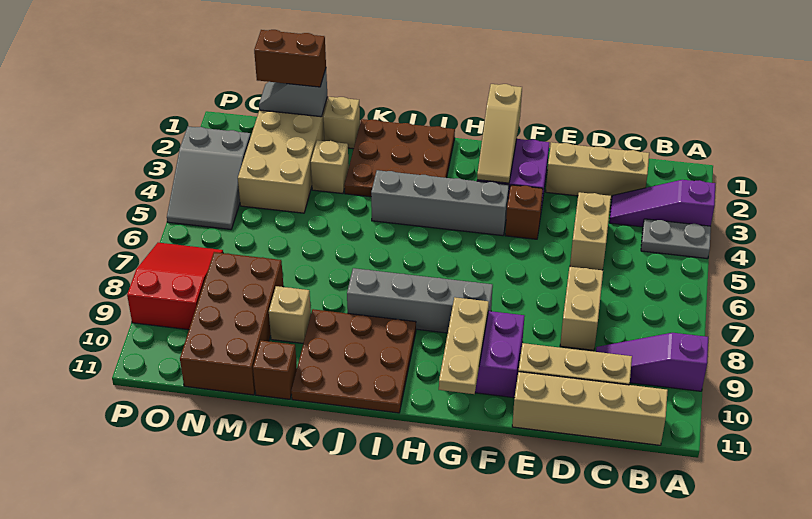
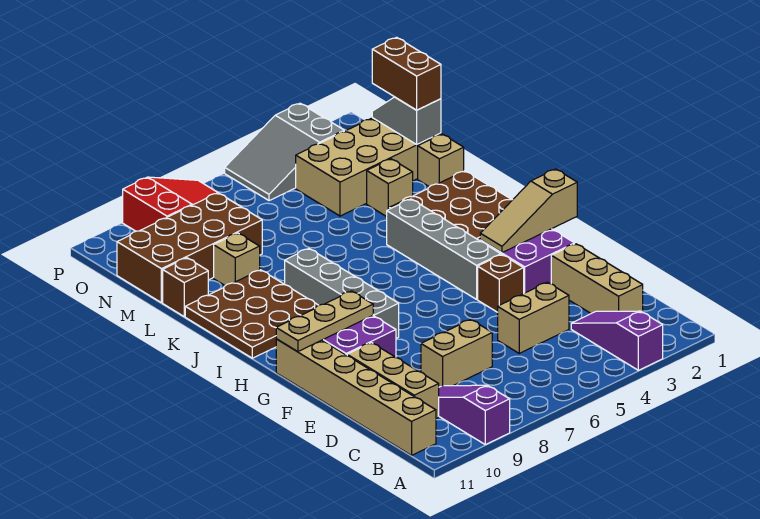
grey 1x2 plate [641,219,711,259] -> none
tan 1x4 brick [512,372,668,445] -> tan 1x6 brick [276,339,436,455]

